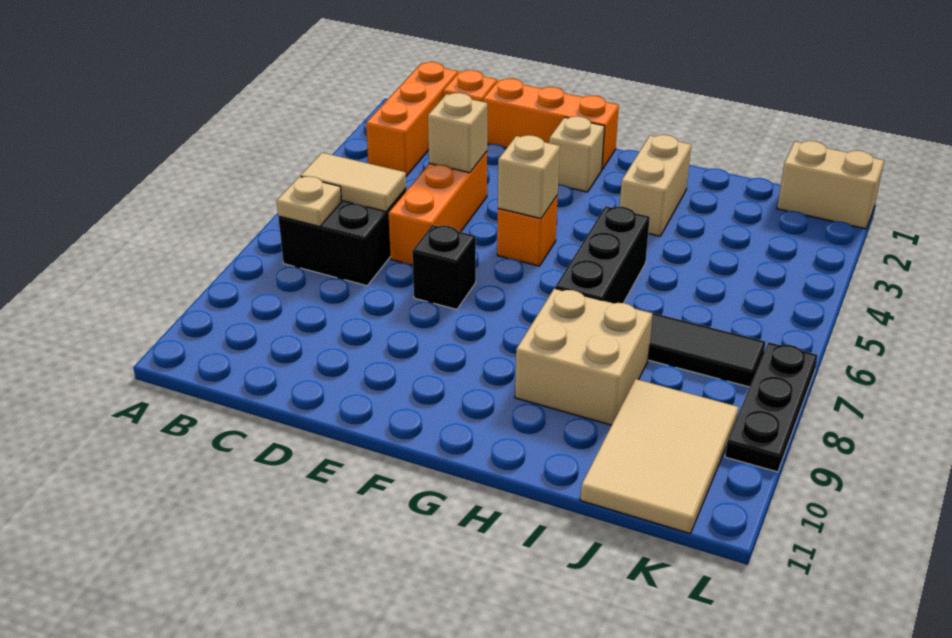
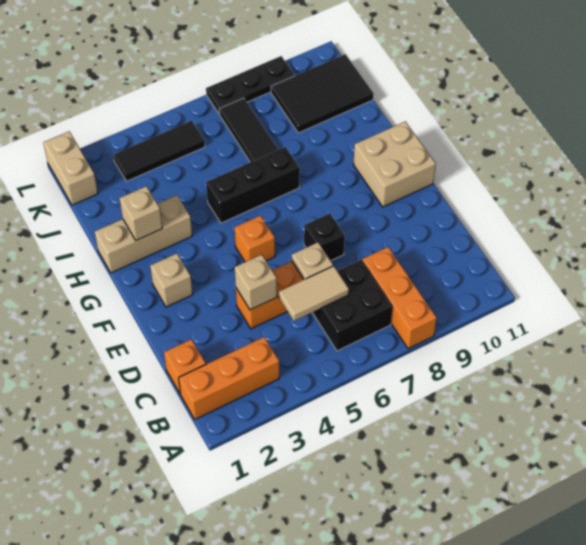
tan 1x2 tile [300,153,406,212] -> tan 1x2 tile turned to [279,266,349,321]
tan 1x1 plate [277,176,342,227] -> tan 1x1 plate moved to [292,242,333,279]
orange 1x3 brick [483,78,619,169] -> orange 1x3 brick moved to [362,247,437,349]
tan 1x1 brick [498,135,560,219] -> tan 1x1 brick moved to [120,186,162,240]
tan 1x2 brick [620,135,691,236] -> tan 1x3 brick [95,195,192,273]
tan 2x2 brick [515,288,652,425] -> tan 2x2 brick moved to [353,122,436,207]
tan 2x3 tile [580,379,739,534] -> black 2x3 tile [271,54,374,133]
none -> black 1x3 tile [113,121,205,181]

